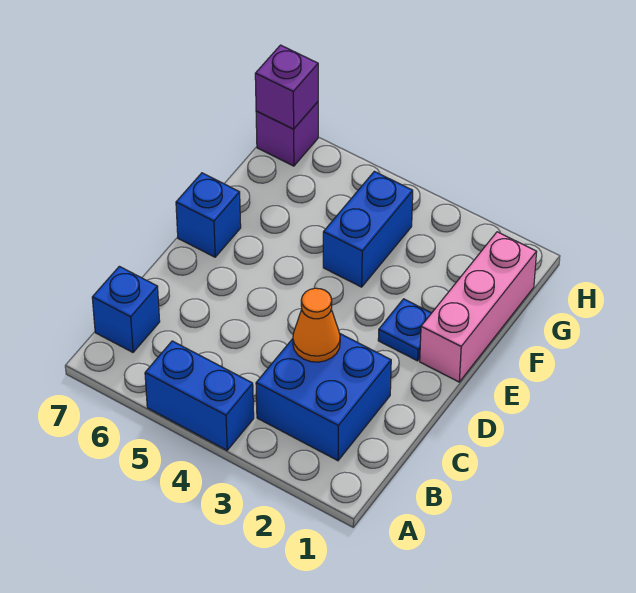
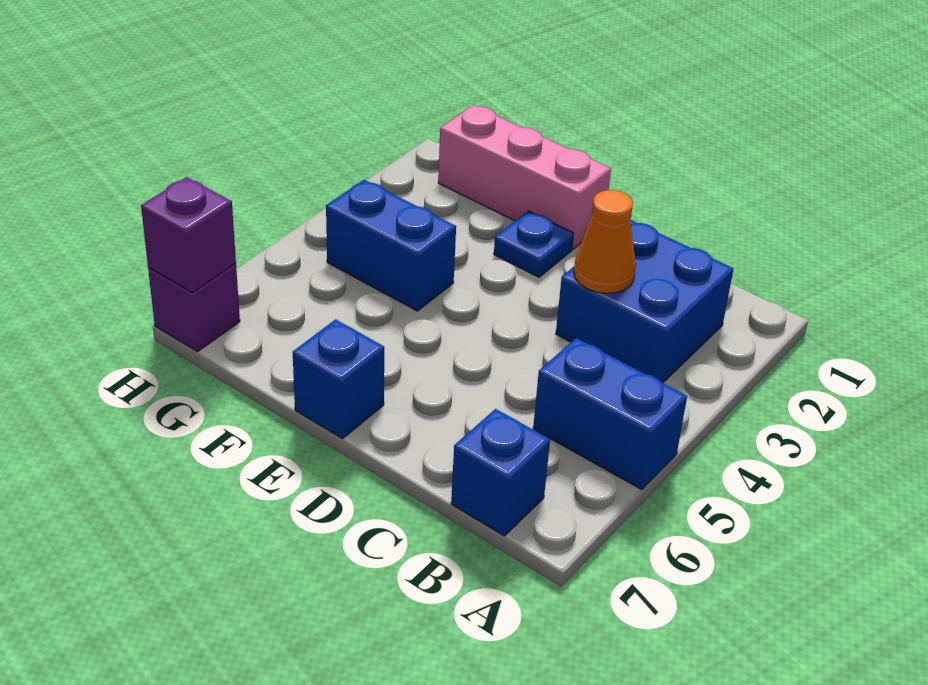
blue 1x2 brick [145,341,254,450] -> blue 1x2 brick turned to [533,338,687,490]

